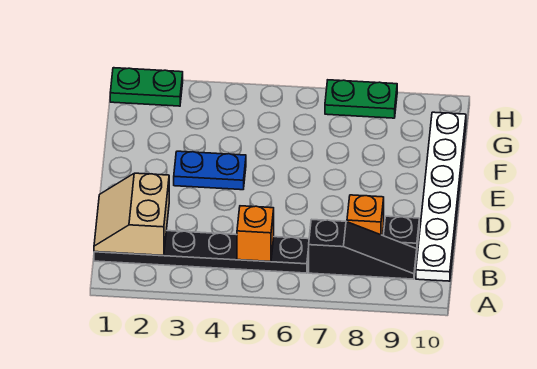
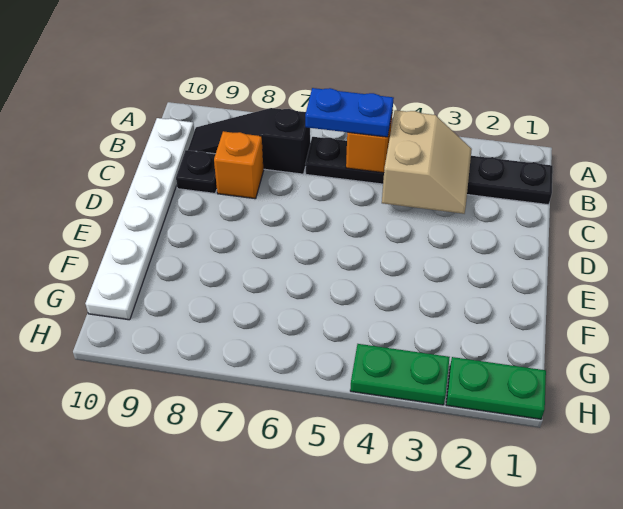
tan 2x2 slope [94,173,169,256] -> tan 2x2 slope moved to [382,110,472,214]
blue 1x2 plate [174,151,246,190] -> blue 1x2 plate moved to [305,88,394,137]
green 1x2 plate [325,80,397,118] -> green 1x2 plate moved to [350,344,450,405]

